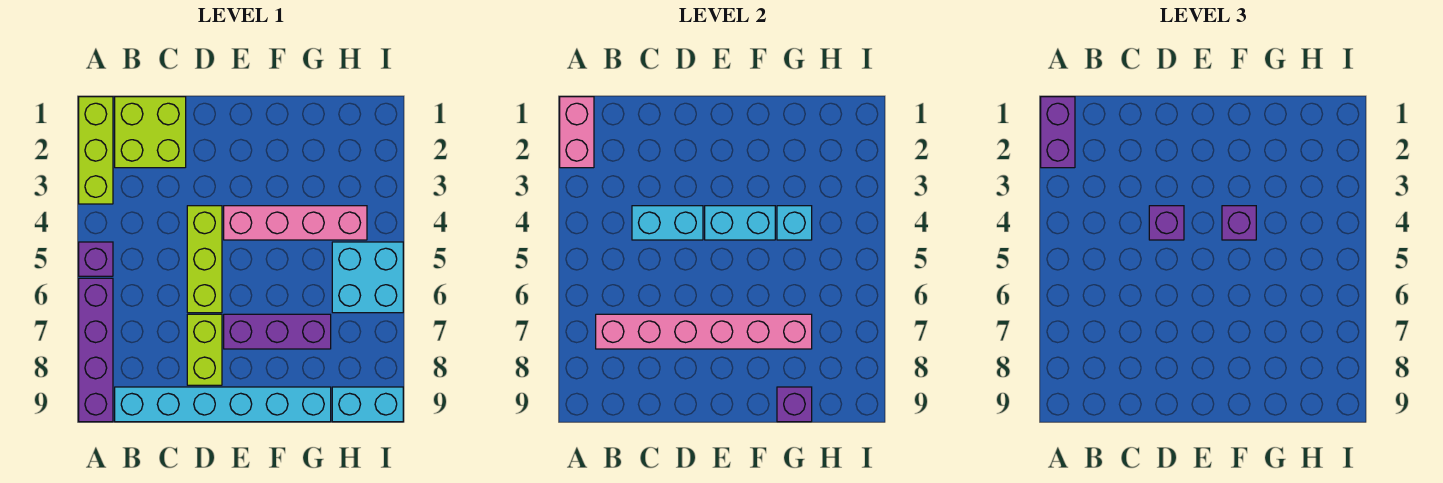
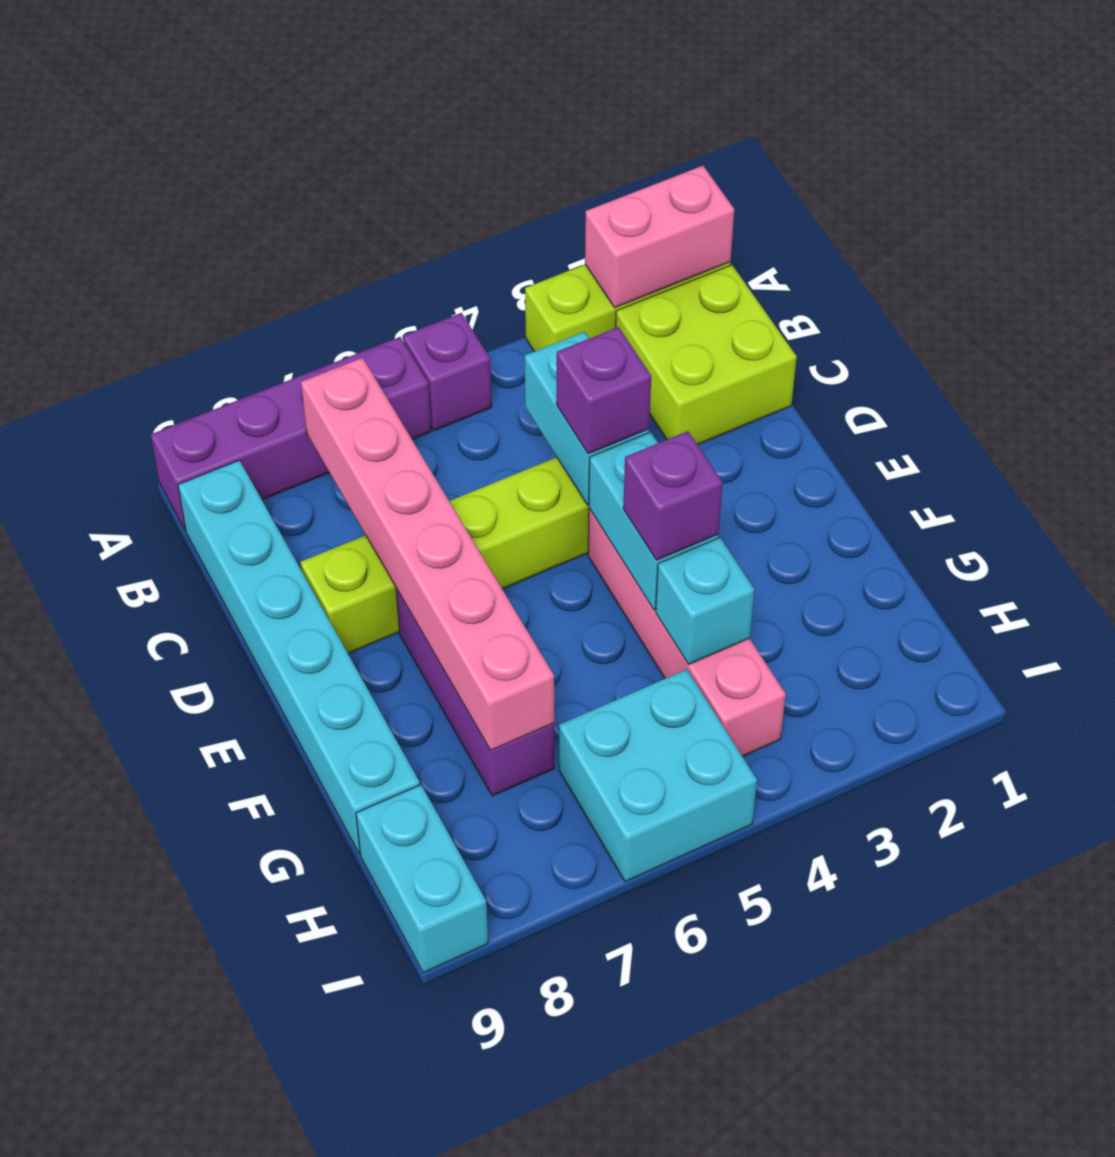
purple 1x2 brick [1041,97,1075,168] -> none
purple 1x1 brick [777,387,812,422] -> none

